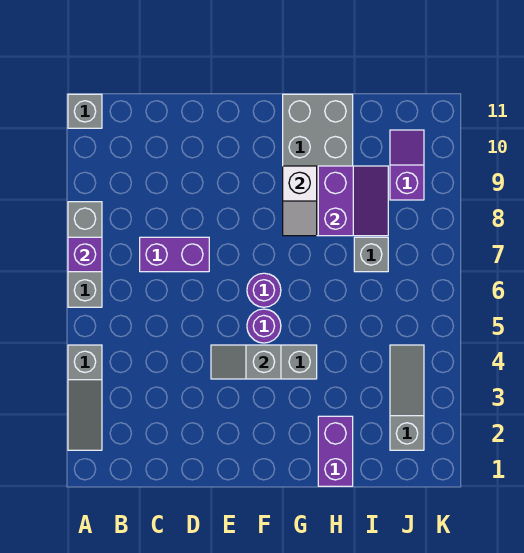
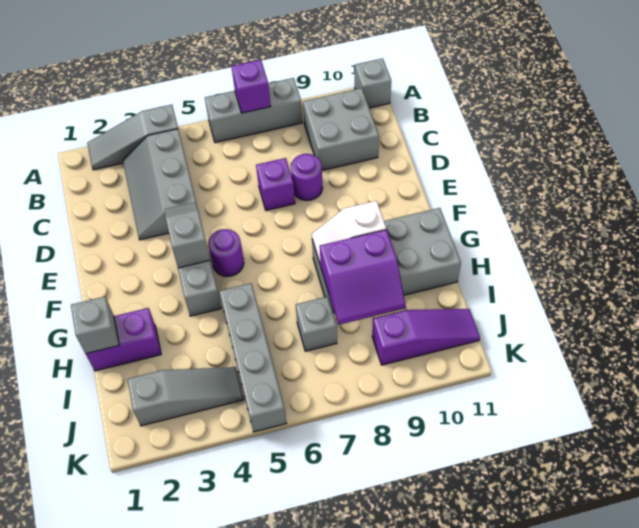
none -> grey 2x3 slope [123,129,196,240]
none -> grey 2x2 brick [303,88,379,170]
purple 1x2 brick [140,237,209,272] -> purple 1x1 brick [256,158,295,211]
purple 1x1 round brick [247,273,281,307] -> purple 1x1 round brick moved to [291,154,323,201]
none -> grey 1x1 brick [71,297,119,354]
none -> grey 1x4 brick [219,283,286,432]
purple 1x2 slope [390,130,424,200] -> purple 1x3 slope [372,309,480,365]

